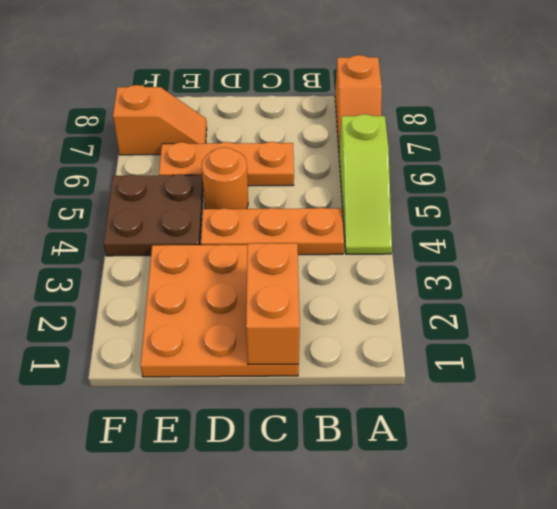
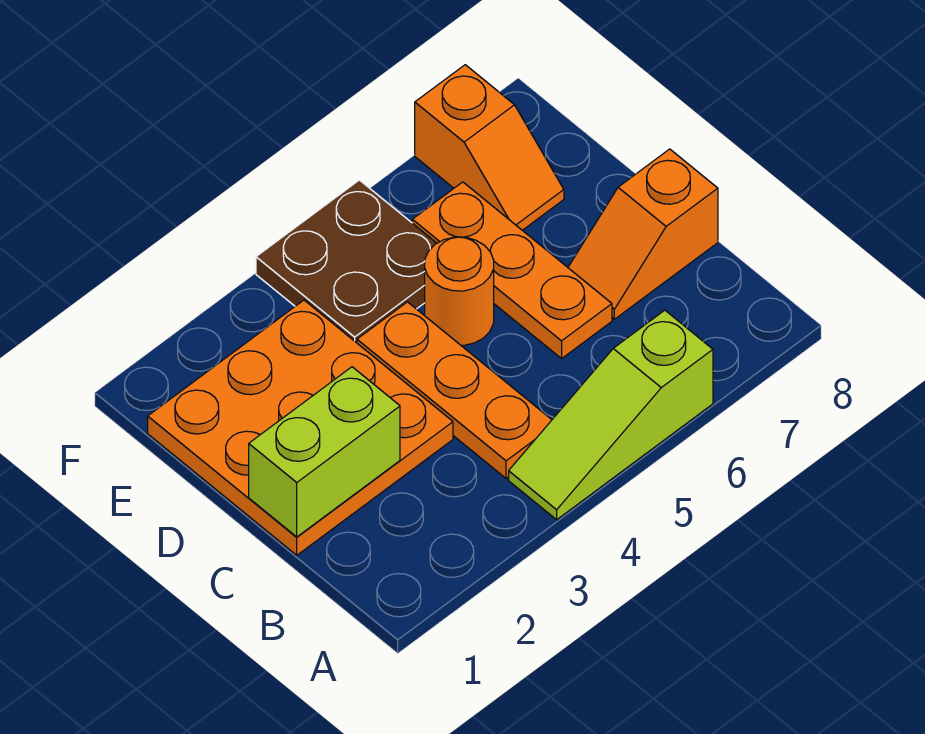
orange 1x2 slope [335,55,382,148] -> orange 1x2 slope moved to [568,149,718,319]
orange 1x2 brick [246,243,300,365] -> lime 1x2 brick [249,367,400,537]

